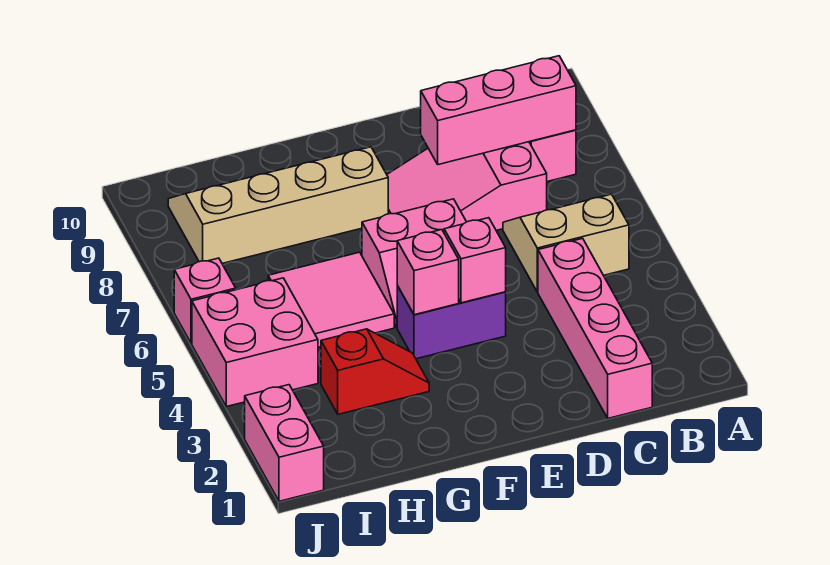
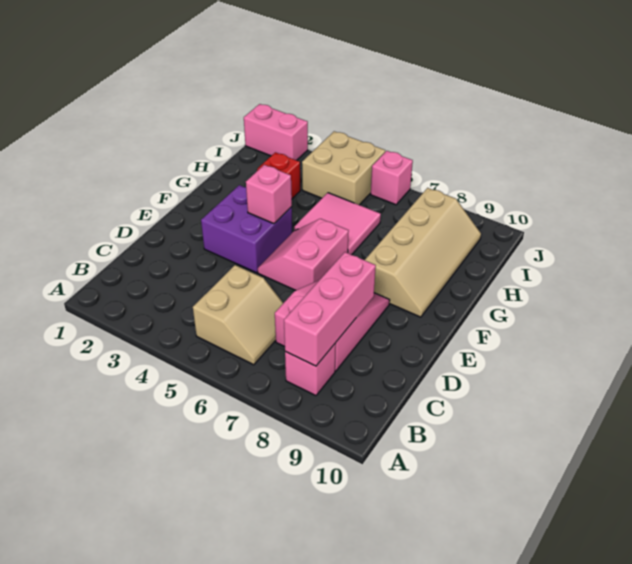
pink 1x4 brick [538,238,652,418] -> none
purple 1x2 brick [397,285,506,359] -> purple 2x2 brick [201,185,292,273]
pink 1x1 brick [444,218,506,303] -> none
pink 2x2 brick [192,278,318,407] -> tan 2x2 brick [302,131,385,205]

